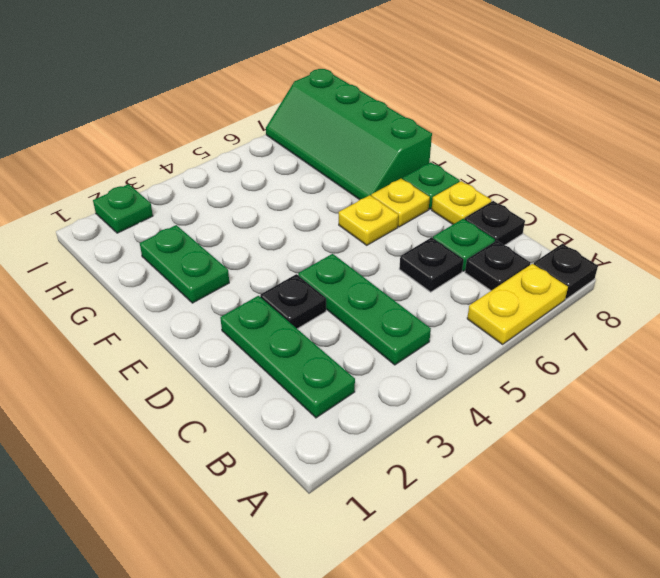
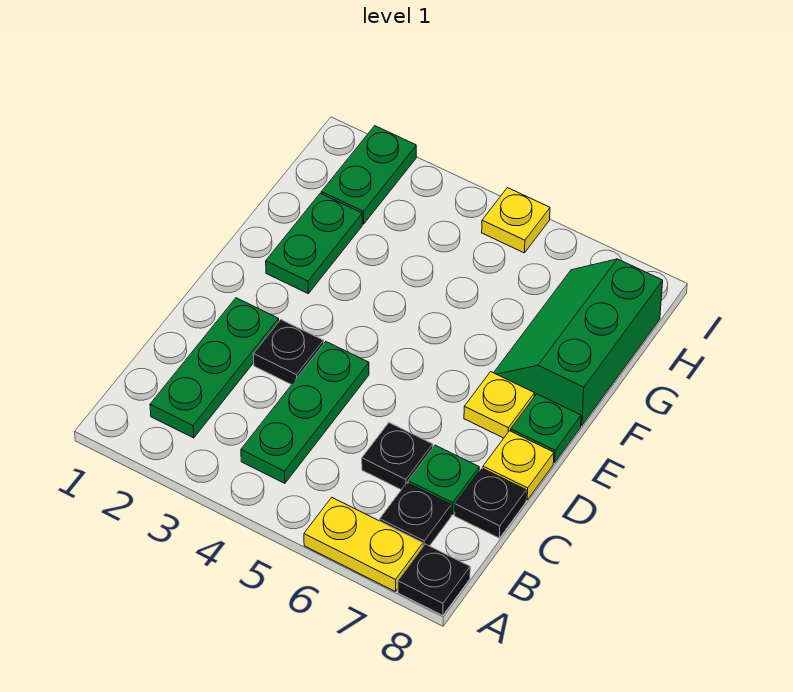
yellow 1x1 plate [339,195,398,245] -> yellow 1x1 plate moved to [482,188,550,253]
green 2x4 slope [266,69,432,200] -> green 2x3 slope [494,259,663,426]
green 1x1 plate [93,184,153,233] -> green 1x2 plate [321,126,416,224]

